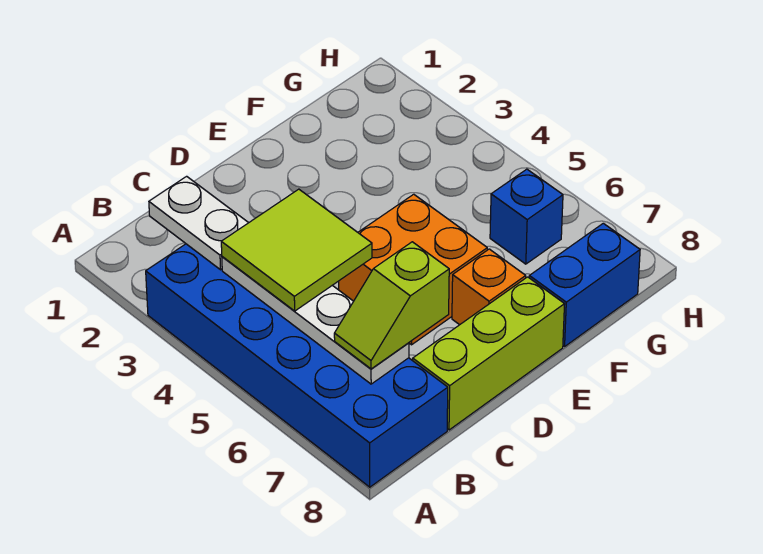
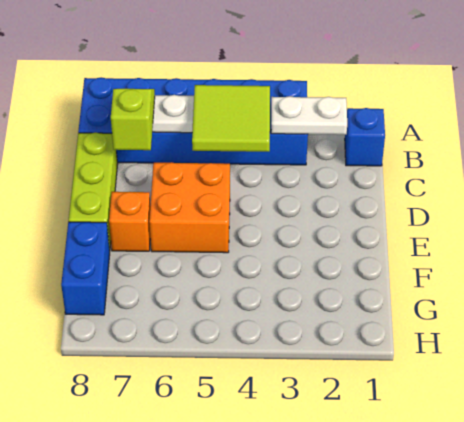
blue 1x1 brick [490,169,563,264] -> blue 1x1 brick moved to [345,108,385,166]

